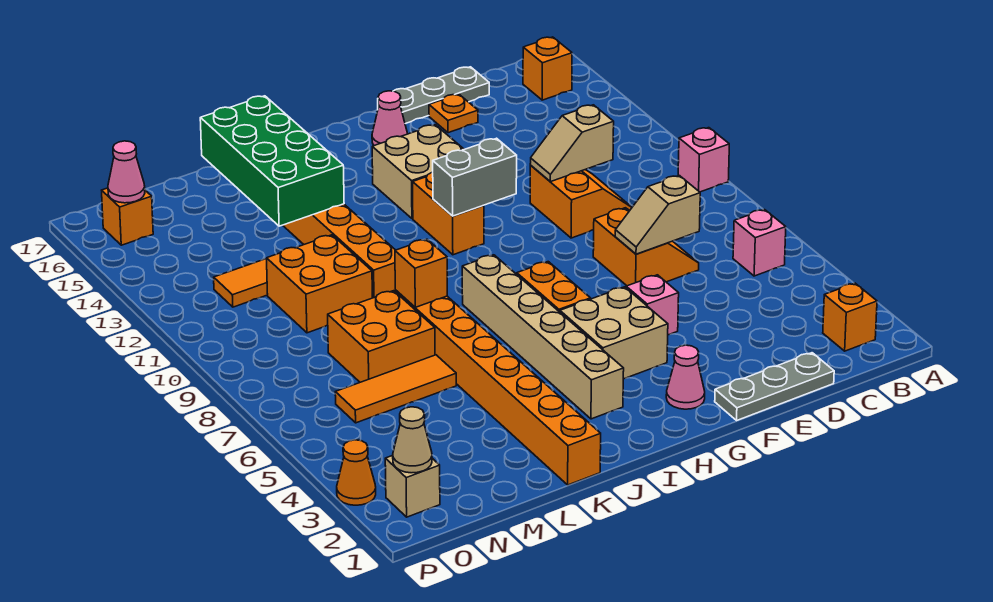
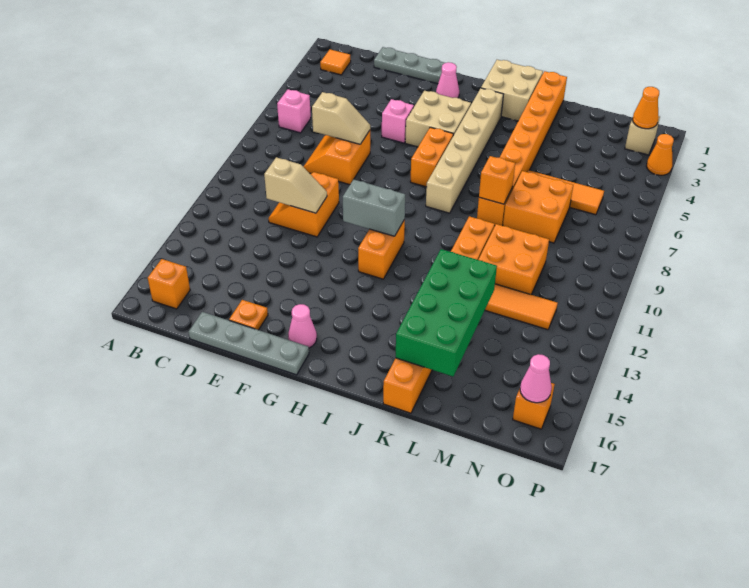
pink 1x1 brick [678,128,729,192] -> none
orange 1x1 brick [823,283,877,351] -> orange 1x1 tile [320,49,351,75]
grey 1x3 plate [378,67,489,124] -> grey 1x4 plate [189,312,309,375]
tan 2x2 brick [372,125,464,219] -> tan 2x2 brick moved to [481,60,543,121]
tan 1x1 cone [393,407,432,473] -> orange 1x1 cone [633,87,659,129]

